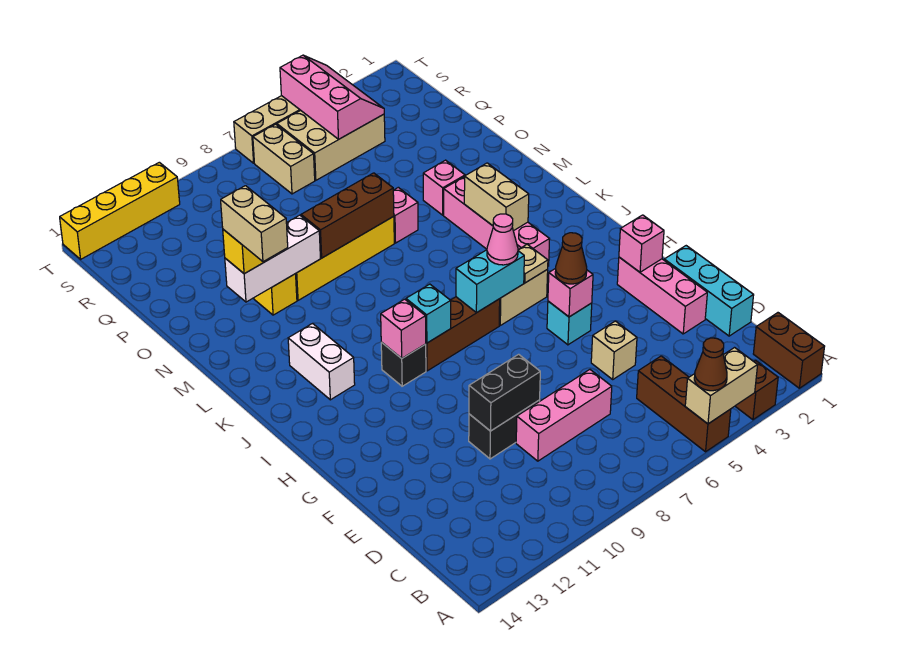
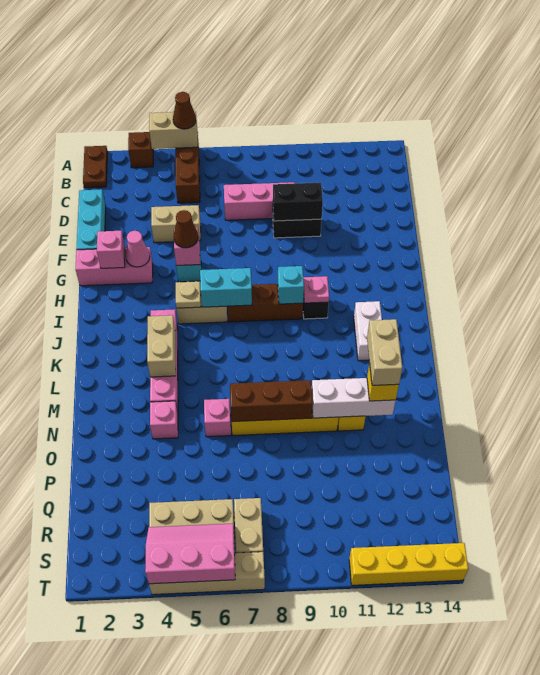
brown 1x2 brick [753,313,825,388] -> brown 1x2 plate [83,146,108,188]
pink 1x3 brick [617,257,707,334] -> pink 1x3 brick turned to [76,247,153,286]
tan 1x1 brick [591,321,637,379] -> tan 1x2 brick [151,205,201,243]
pink 1x1 cone [487,214,518,265] -> pink 1x1 cone moved to [126,231,150,267]
pink 1x1 brick [381,299,426,358] -> pink 1x1 plate [303,276,329,303]
pink 2x3 slope [280,55,384,139] -> pink 2x3 slope turned to [145,523,235,584]

